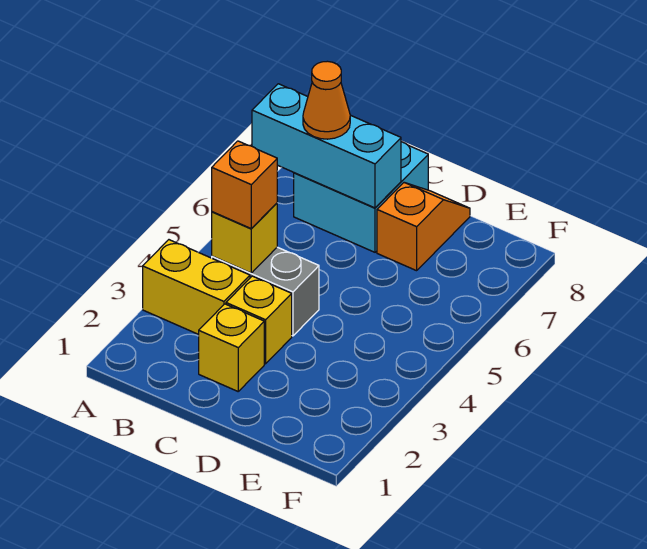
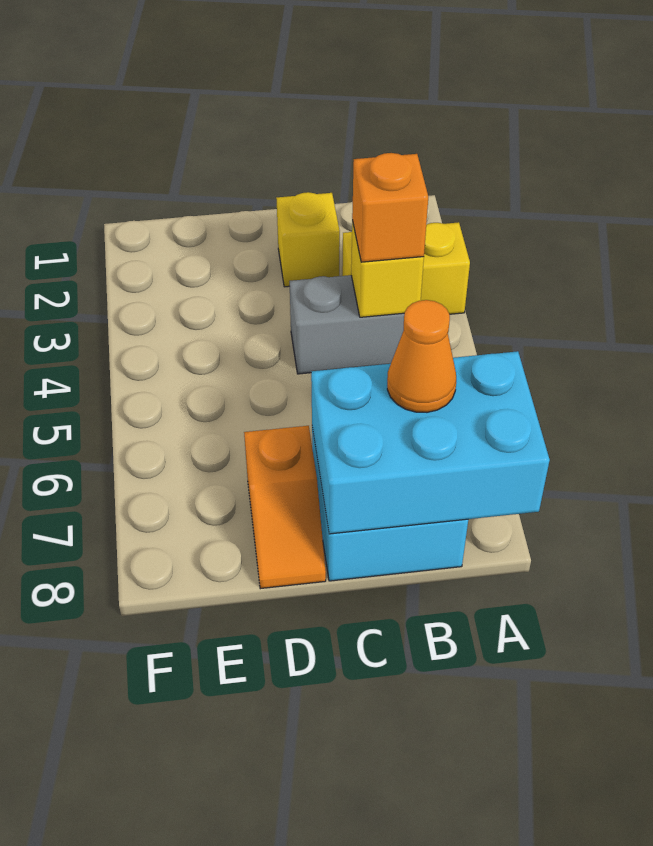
cyan 1x3 brick [252,84,401,208] -> cyan 2x3 brick [311,351,550,534]
yellow 1x1 brick [226,276,292,364] -> none

